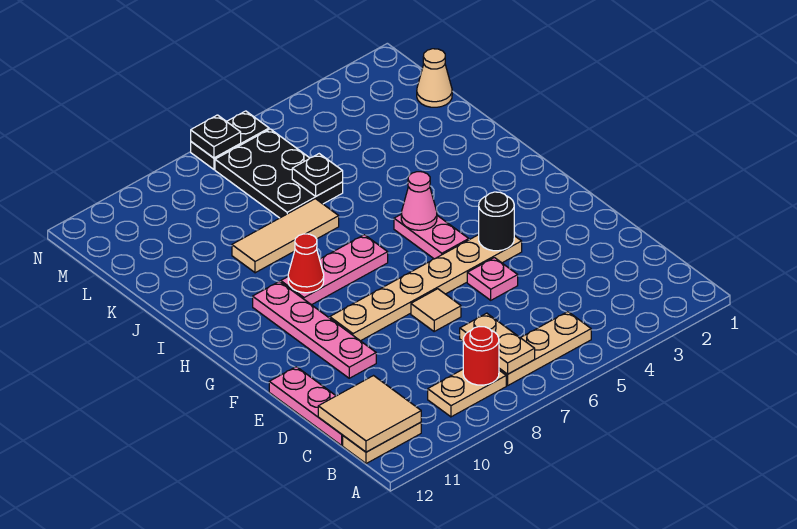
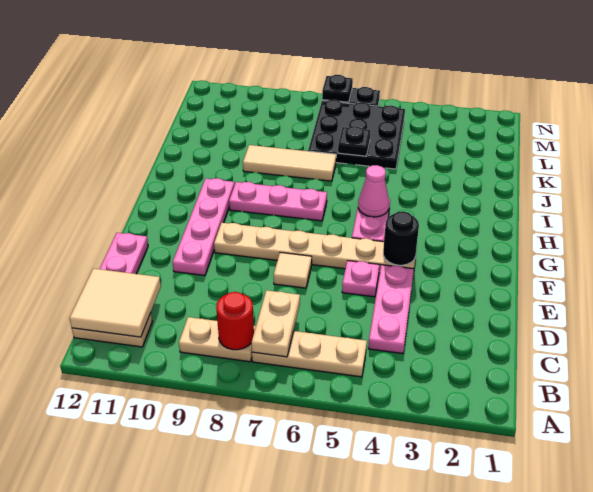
none -> pink 1x3 plate [368,265,414,354]
red 1x1 cone [288,234,324,293] -> none
black 2x3 plate [215,129,343,218] -> black 3x3 plate [308,100,405,169]
tan 1x1 cone [417,49,452,107] -> none

